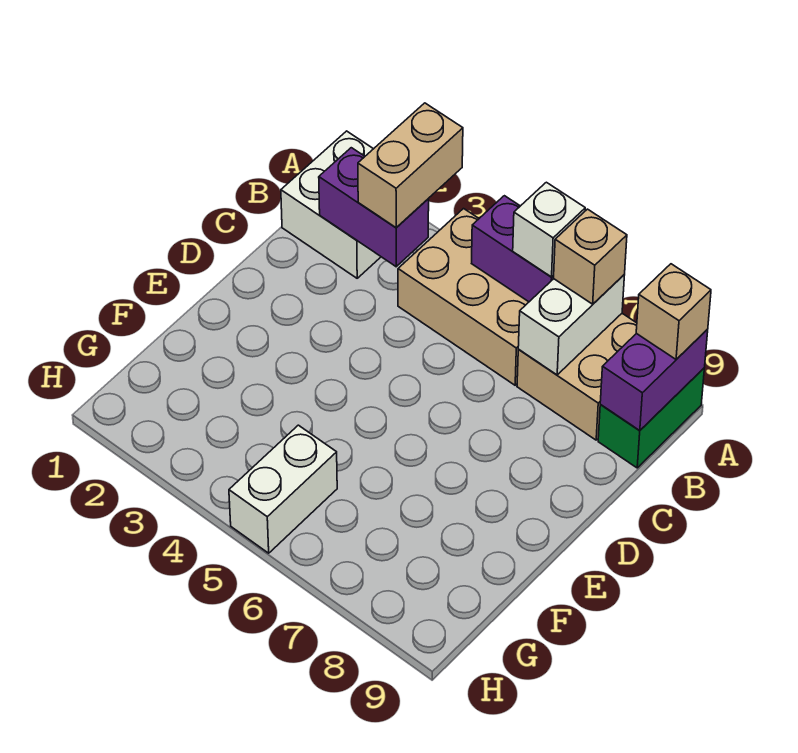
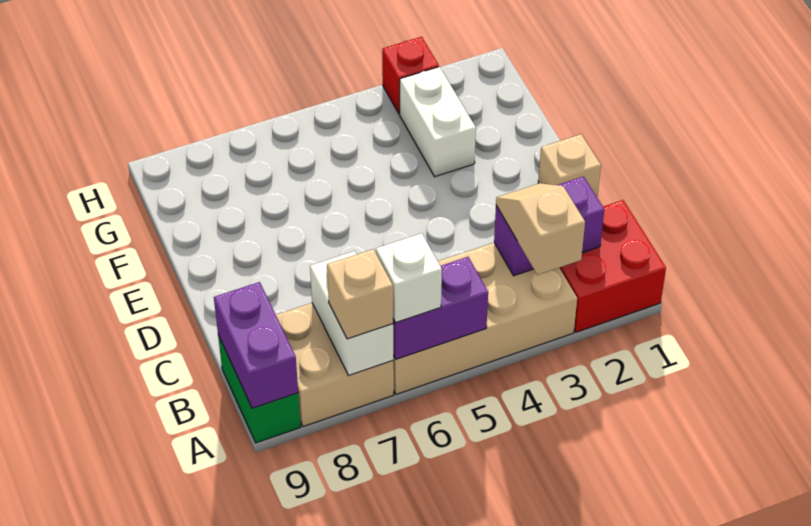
white 2x2 brick [281,131,381,278] -> red 2x2 brick [560,200,666,332]
tan 1x2 brick [358,103,463,228] -> tan 1x2 slope [496,183,585,275]
tan 2x3 brick [398,209,528,385] -> tan 2x4 brick [393,243,577,394]
tan 1x1 brick [636,264,711,359] -> tan 1x1 brick moved to [538,134,601,197]
white 1x2 brick [229,425,337,553] -> white 1x2 brick moved to [400,67,476,177]
none -> red 1x1 brick [382,37,439,114]

